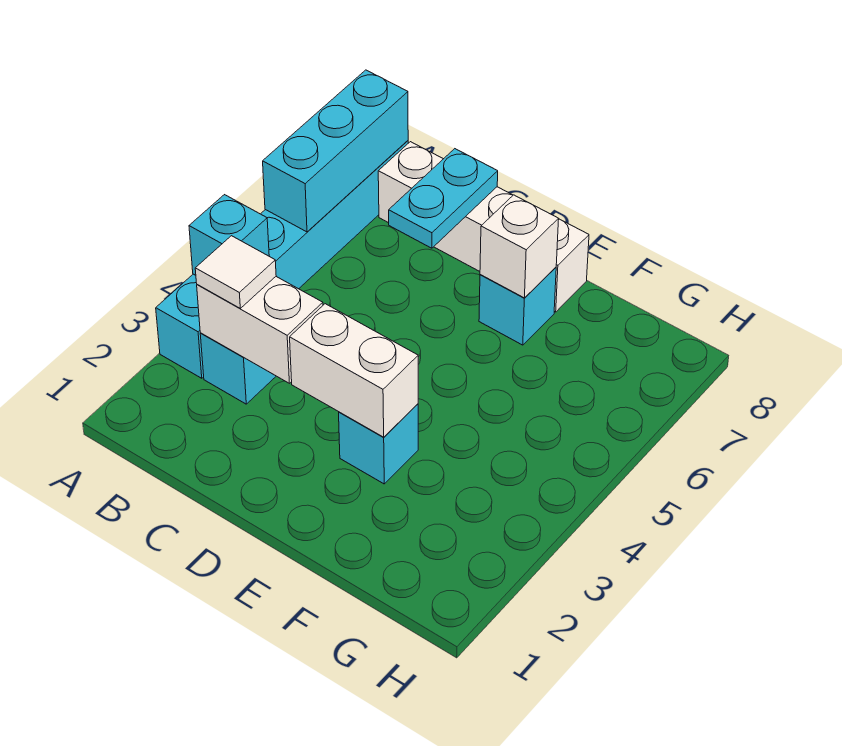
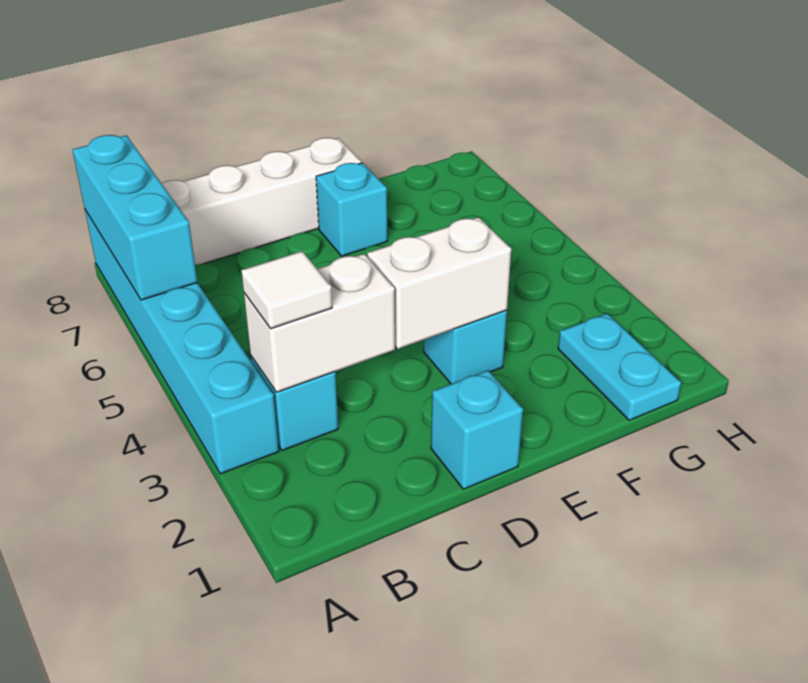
cyan 1x1 brick [189,195,269,275] -> cyan 1x1 brick moved to [431,370,523,489]
cyan 1x2 plate [389,149,498,248] -> cyan 1x2 plate moved to [558,314,681,420]
white 1x1 brick [480,195,559,298] -> none

